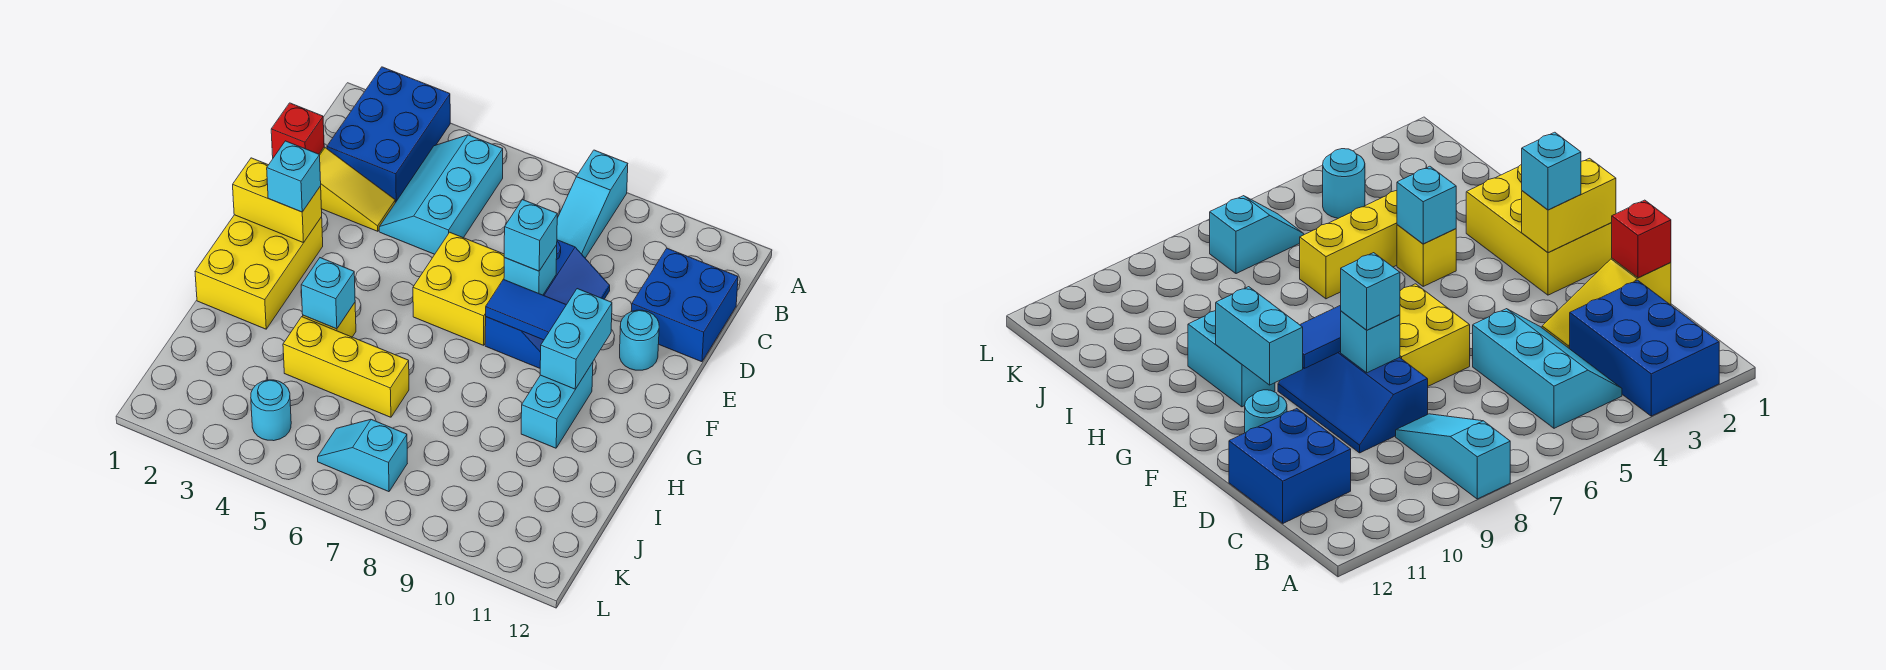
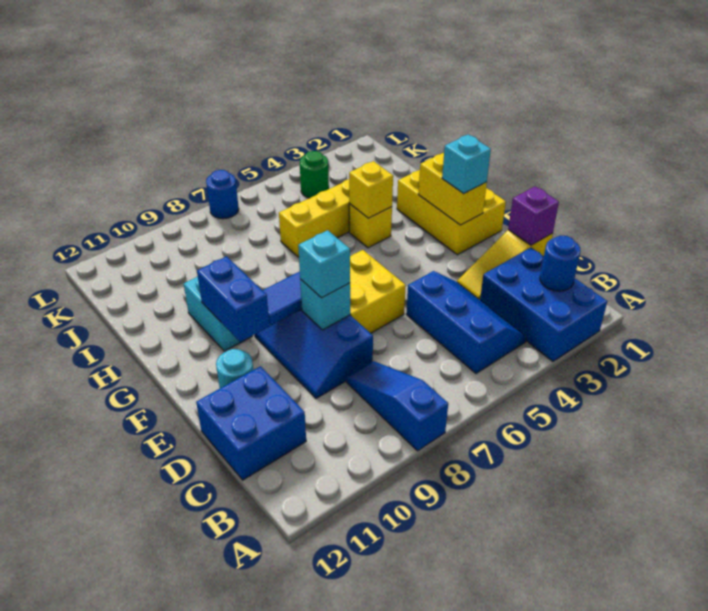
cyan 1x3 slope [557,150,628,258] -> blue 1x3 slope [346,361,448,451]
none -> blue 1x1 round brick [540,236,580,291]
cyan 2x3 slope [379,135,503,254] -> blue 2x3 slope [406,271,527,373]
red 1x1 brick [271,103,324,158] -> purple 1x1 brick [508,186,559,245]
yellow 1x2 brick [233,158,322,243] -> yellow 1x2 brick turned to [418,153,487,225]
cyan 1x2 brick [540,289,612,389] -> blue 1x2 brick [197,256,270,342]
cyan 1x1 brick [301,258,355,329] -> yellow 1x1 brick [349,161,393,218]
cyan 1x1 round brick [251,380,291,441] -> green 1x1 round brick [300,151,329,198]
cyan 1x2 slope [318,419,407,492] -> none
none -> blue 1x1 round brick [206,170,239,219]

